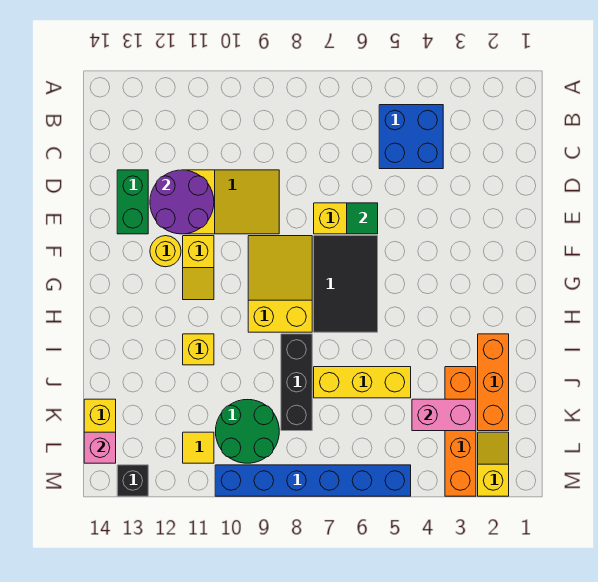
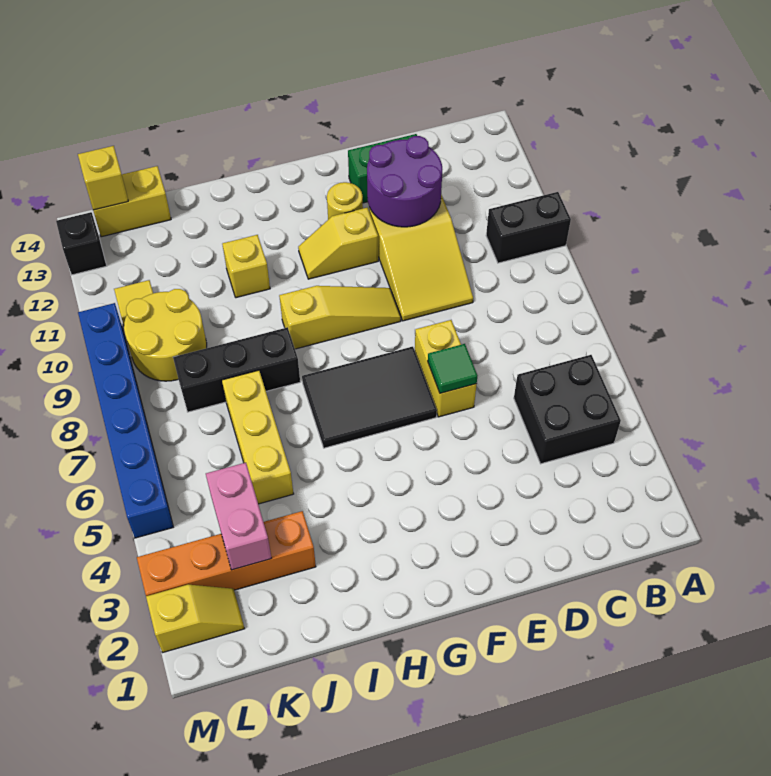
none -> black 1x2 brick [486,192,571,263]
blue 2x2 brick [379,105,443,169] -> black 2x2 brick [514,355,621,464]
yellow 2x3 slope [248,236,312,332] -> yellow 1x3 slope [279,286,401,349]
orange 1x3 brick [478,334,509,431] -> none
green 2x2 round brick [216,400,279,463] -> yellow 2x2 round brick [124,289,207,381]
pink 1x1 brick [84,432,116,463] -> yellow 1x1 brick [78,146,128,210]

